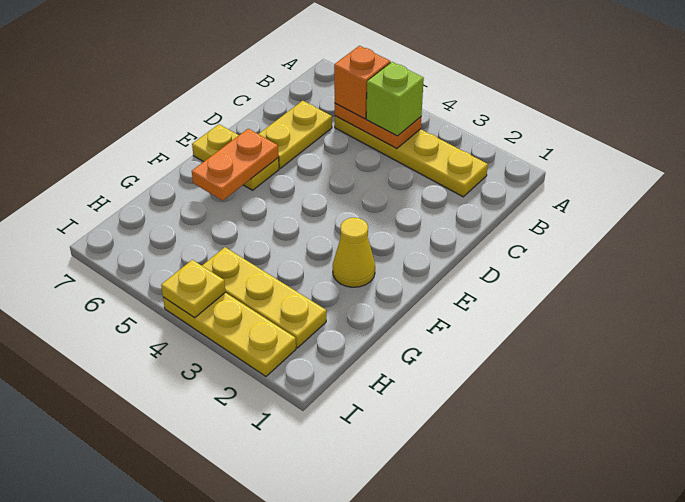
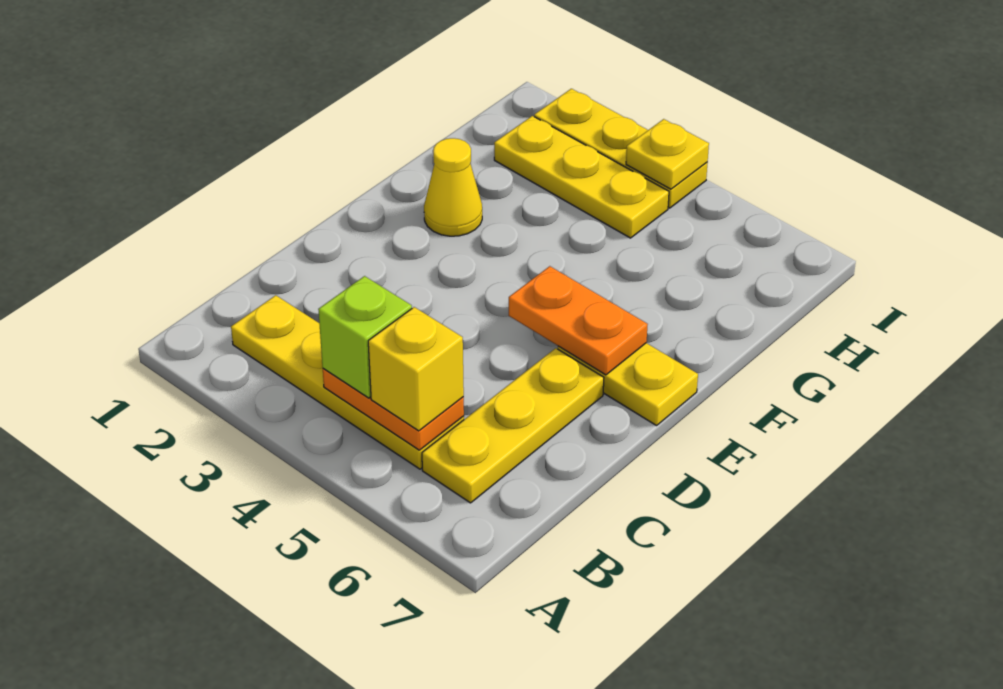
orange 1x1 brick [334,46,390,119] -> yellow 1x1 brick [368,307,464,431]
yellow 1x2 plate [259,101,332,168] -> yellow 1x3 plate [422,348,604,503]
orange 1x2 plate [192,129,278,201] -> orange 1x2 plate turned to [509,266,648,375]

